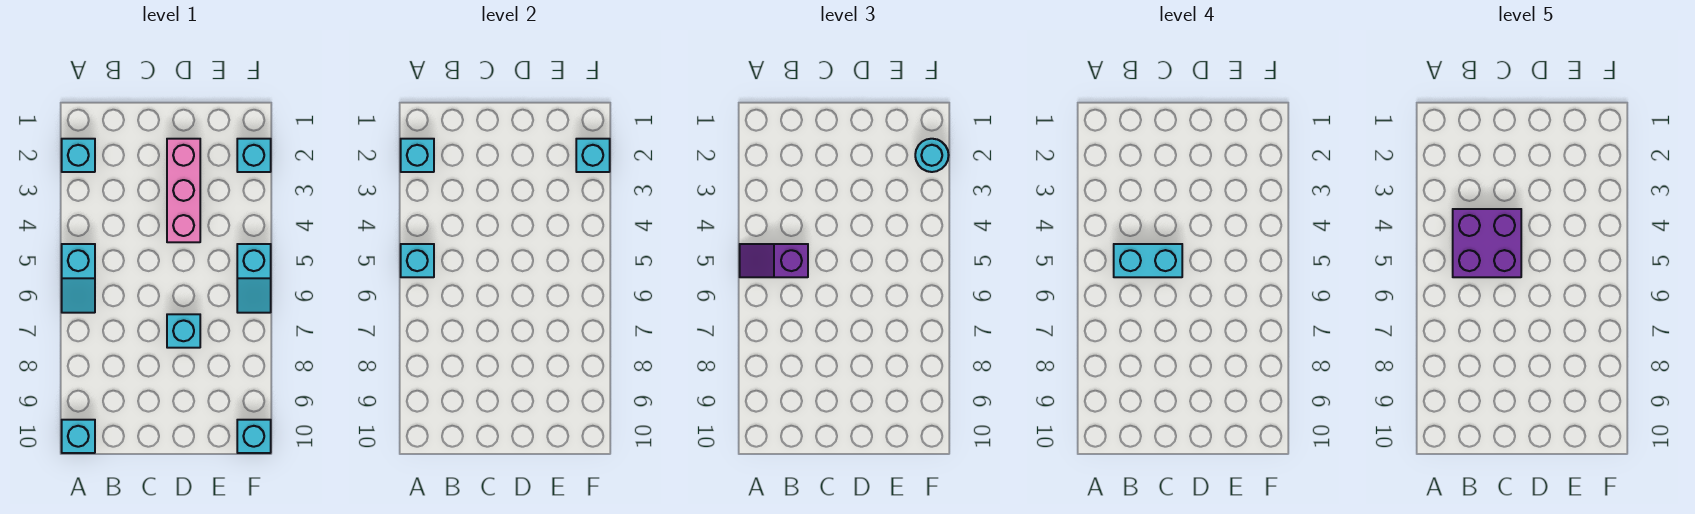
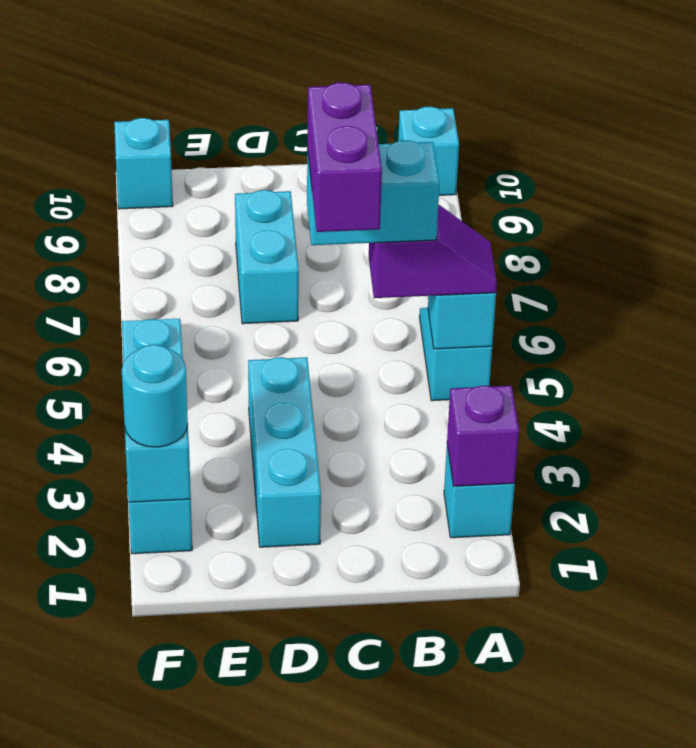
cyan 1x1 brick [401,139,434,172] -> purple 1x1 brick [447,386,519,486]
purple 2x2 brick [1453,209,1521,277] -> purple 1x2 brick [307,82,382,232]
pink 1x3 brick [167,139,200,242] -> cyan 1x3 brick [248,357,321,547]
cyan 1x1 brick [167,314,200,348] -> cyan 1x2 brick [235,190,299,324]

